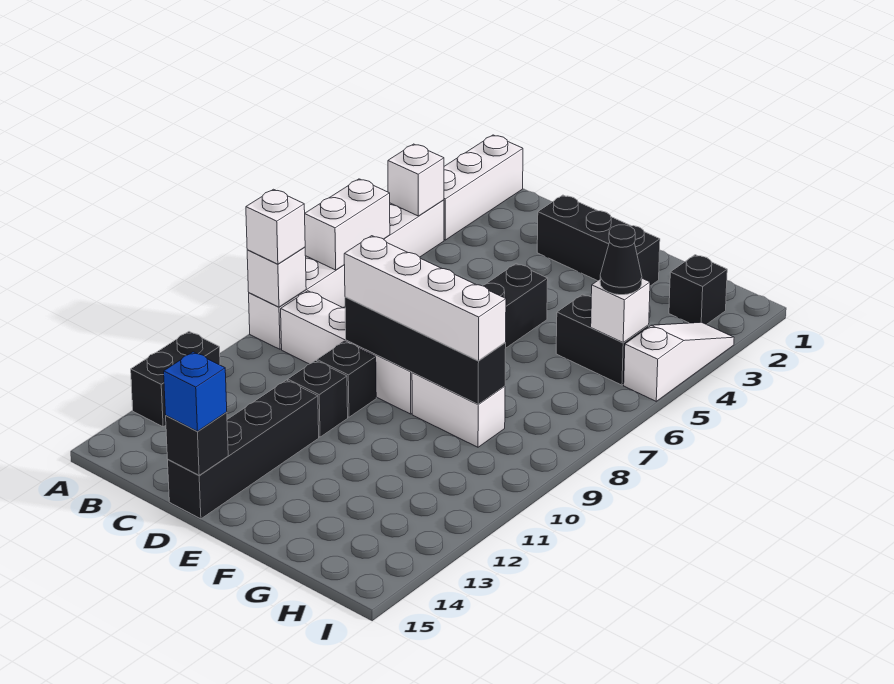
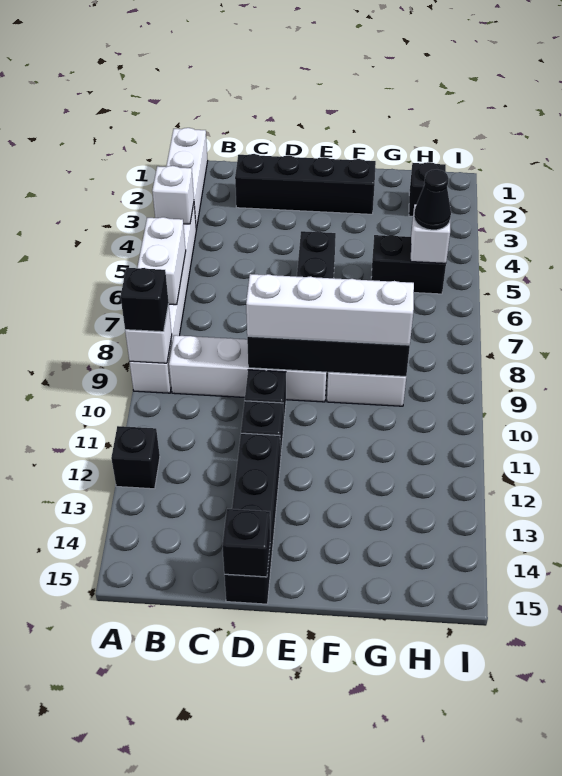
white 1x1 brick [246,189,305,264] -> black 1x1 brick [121,268,169,332]
black 1x2 brick [131,332,220,427] -> black 1x1 brick [111,426,160,489]
black 1x3 brick [537,195,660,286] -> black 1x4 brick [235,154,376,214]
blue 1x1 brick [164,352,227,431] -> none
white 1x3 slope [624,322,734,401] -> none

